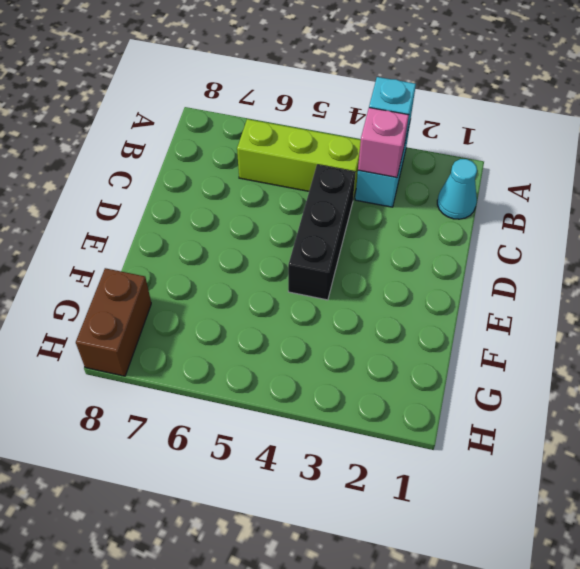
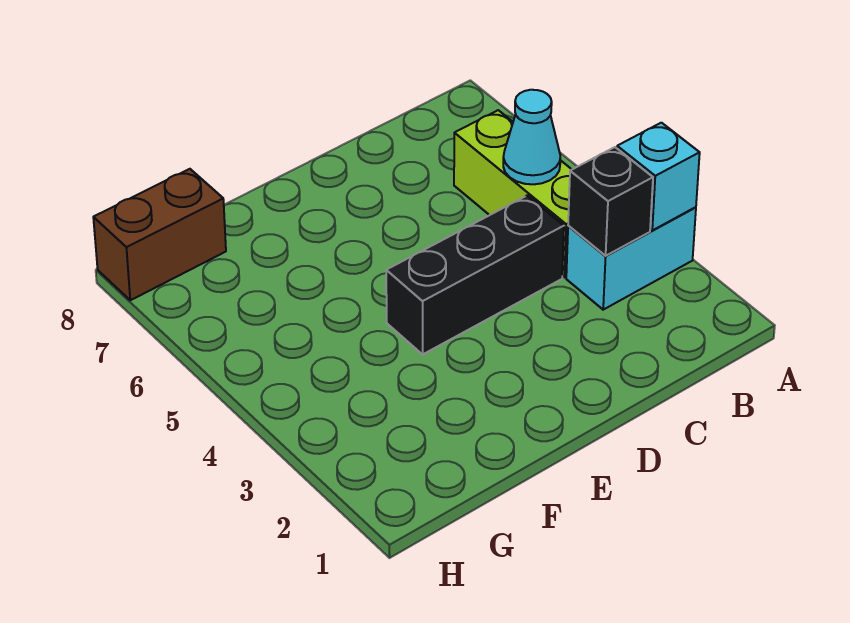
cyan 1x1 cone [437,159,477,219] -> cyan 1x1 cone moved to [503,90,560,184]
pink 1x1 brick [358,108,409,178] -> black 1x1 brick [568,147,653,256]

